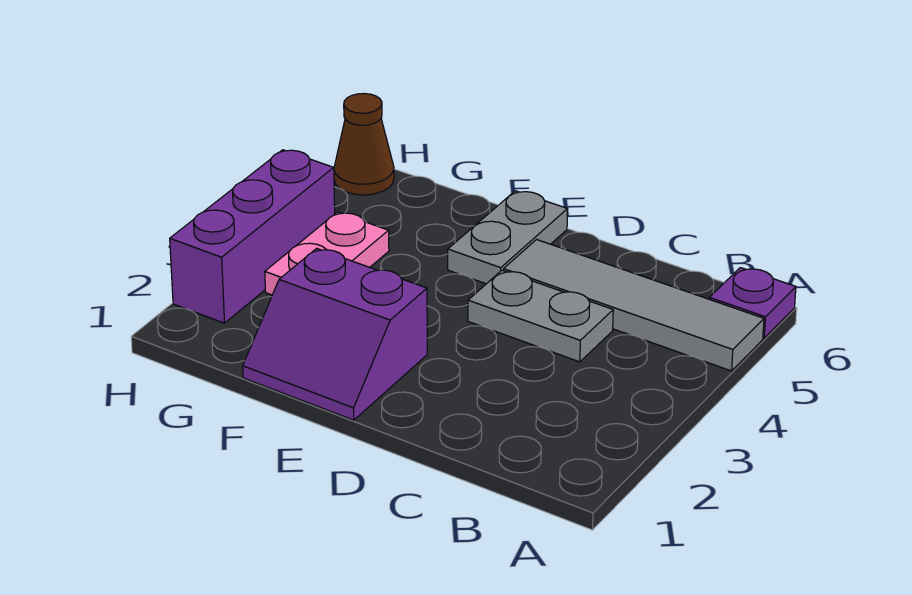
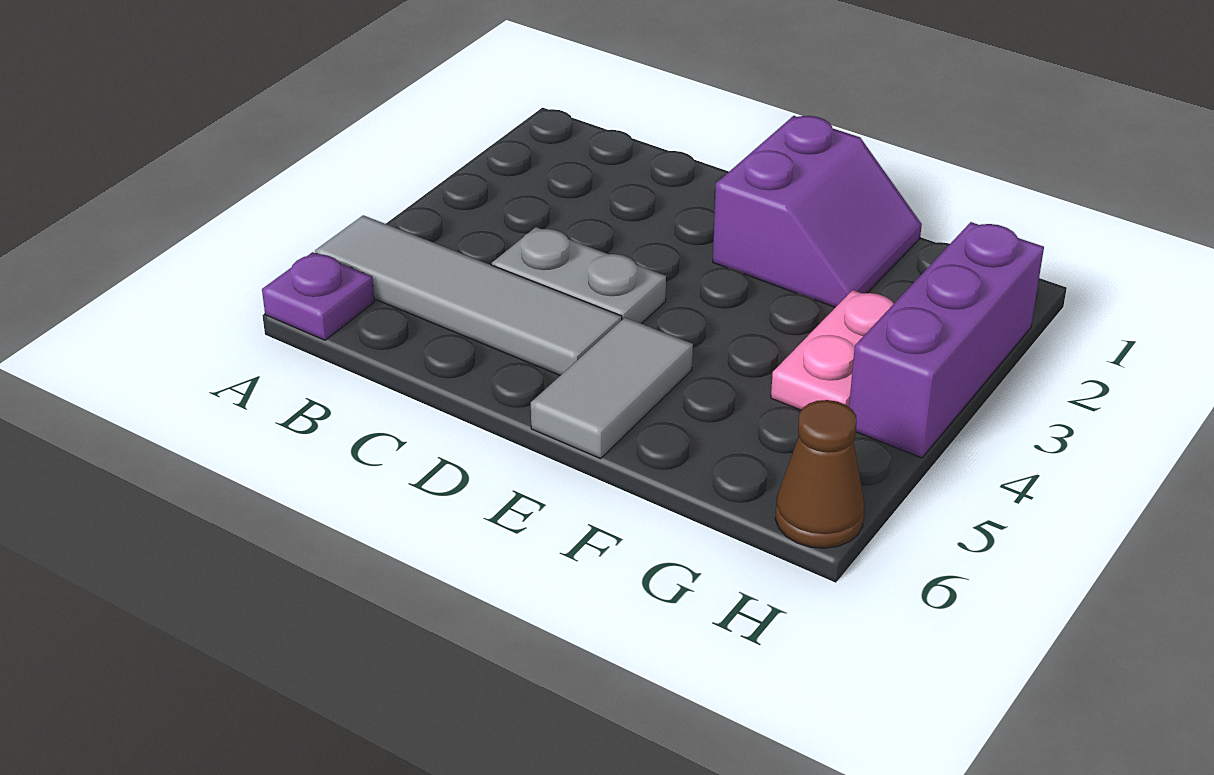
purple 2x2 slope [243,248,427,420] -> purple 2x2 slope turned to [713,116,922,307]
grey 1x2 plate [448,191,567,284] -> grey 1x2 tile [531,318,693,459]

